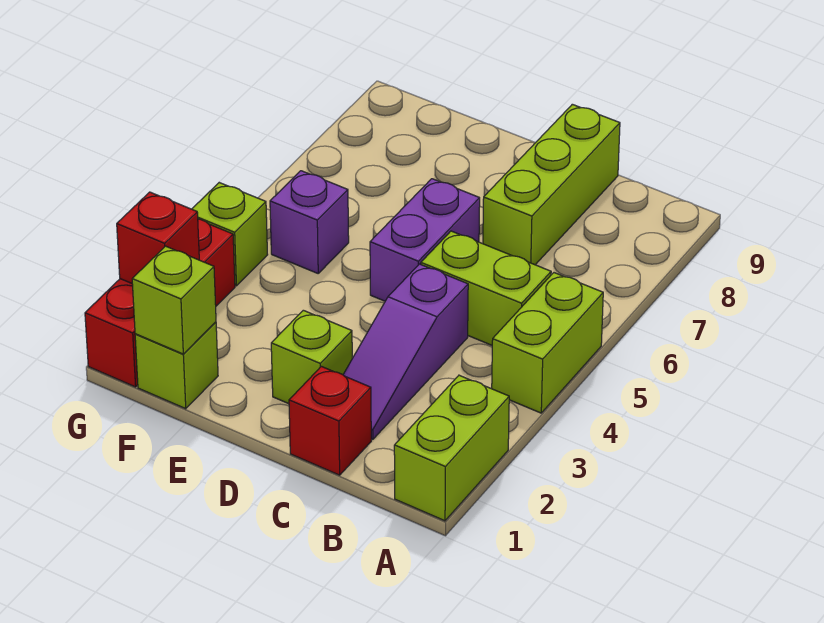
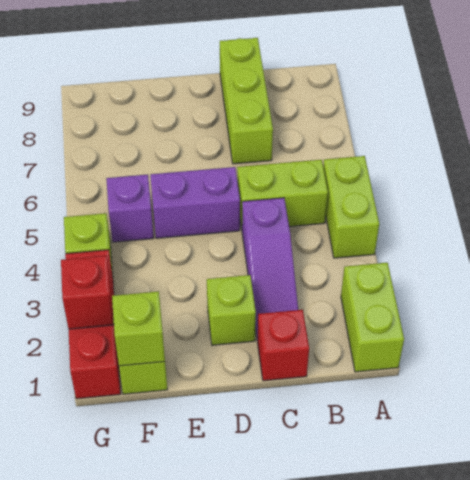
purple 1x2 brick [370,179,480,301] -> purple 1x2 brick turned to [150,167,240,238]

